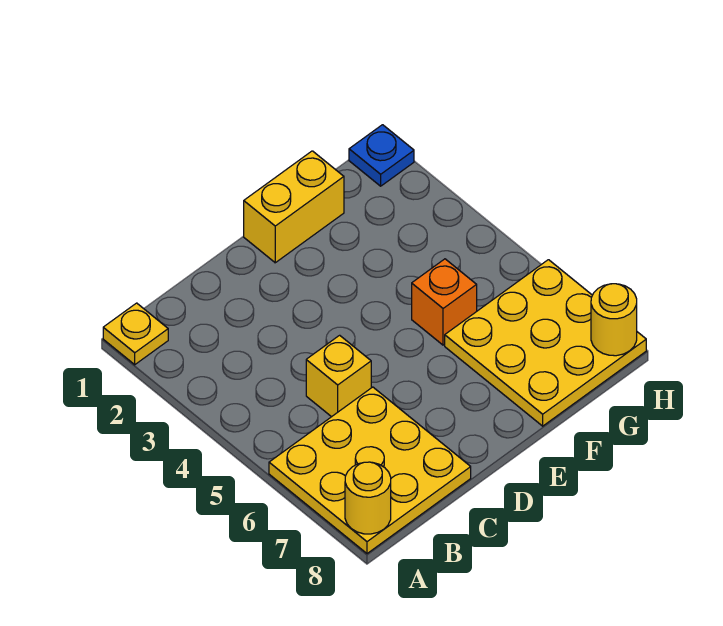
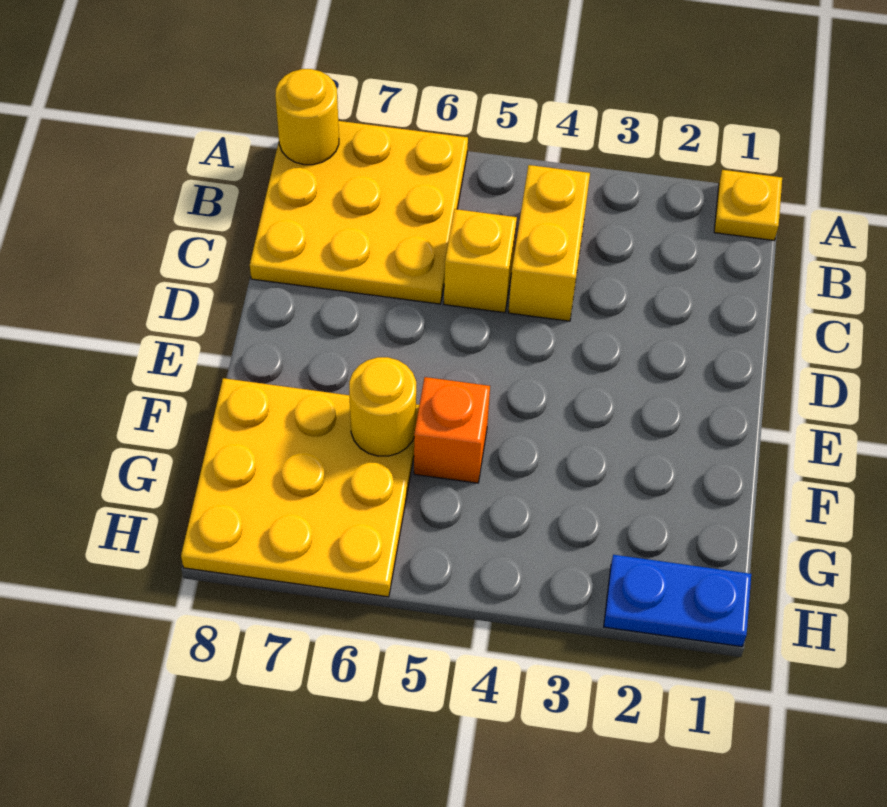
yellow 1x2 brick [244,151,344,263] -> yellow 1x2 brick moved to [508,165,590,321]
blue 1x1 plate [349,125,414,186] -> blue 1x2 plate [604,555,751,647]
yellow 1x1 round brick [591,284,637,356] -> yellow 1x1 round brick moved to [349,357,416,456]

